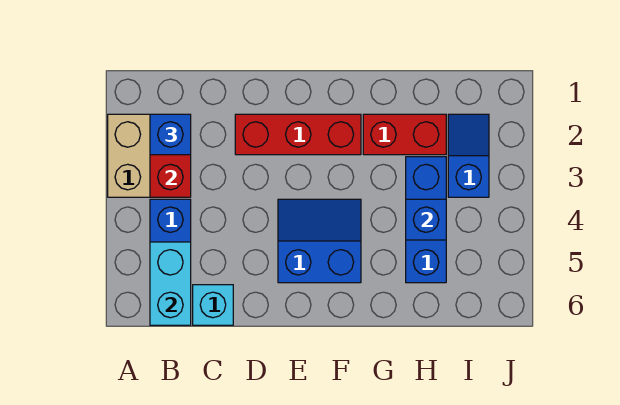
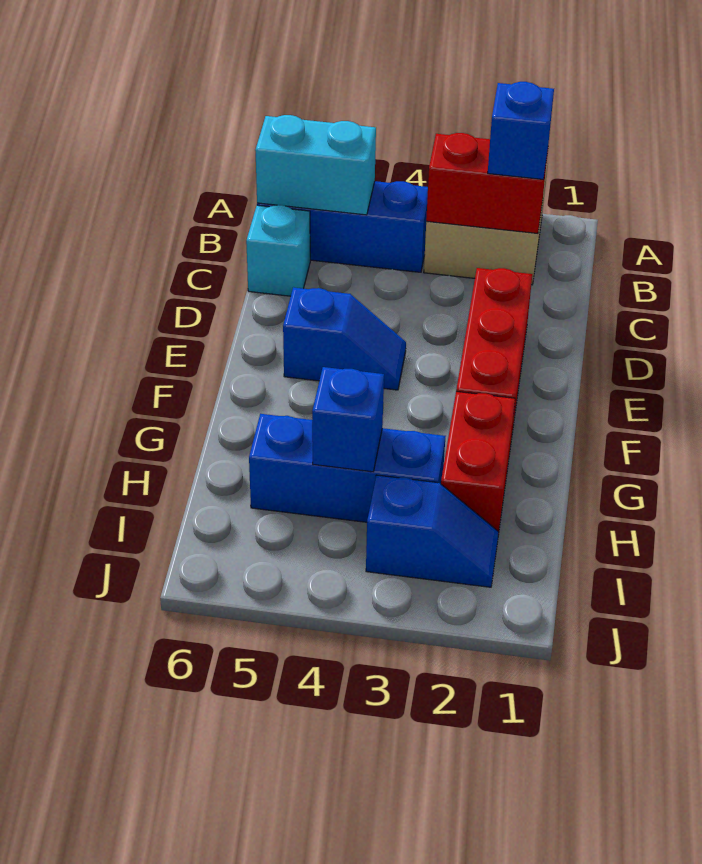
blue 2x2 slope [278,199,361,283] -> blue 1x2 slope [283,287,406,390]

